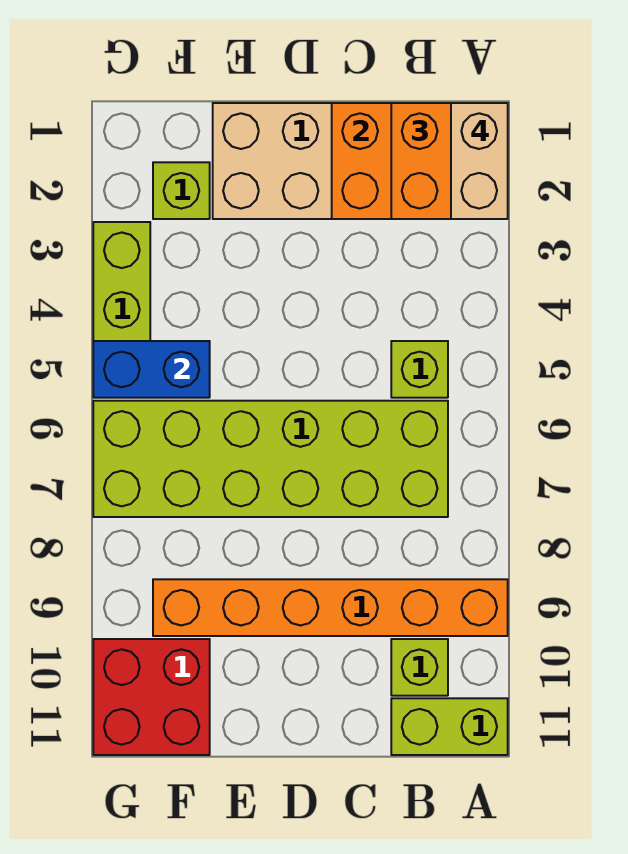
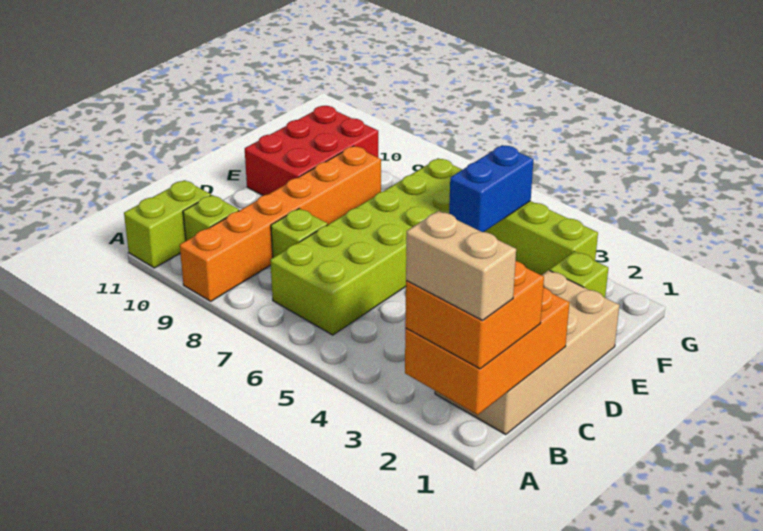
lime 1x1 brick [391,341,448,398] -> lime 1x1 brick moved to [271,209,328,258]
red 2x2 brick [93,639,210,755] -> red 2x3 brick [245,106,378,196]

